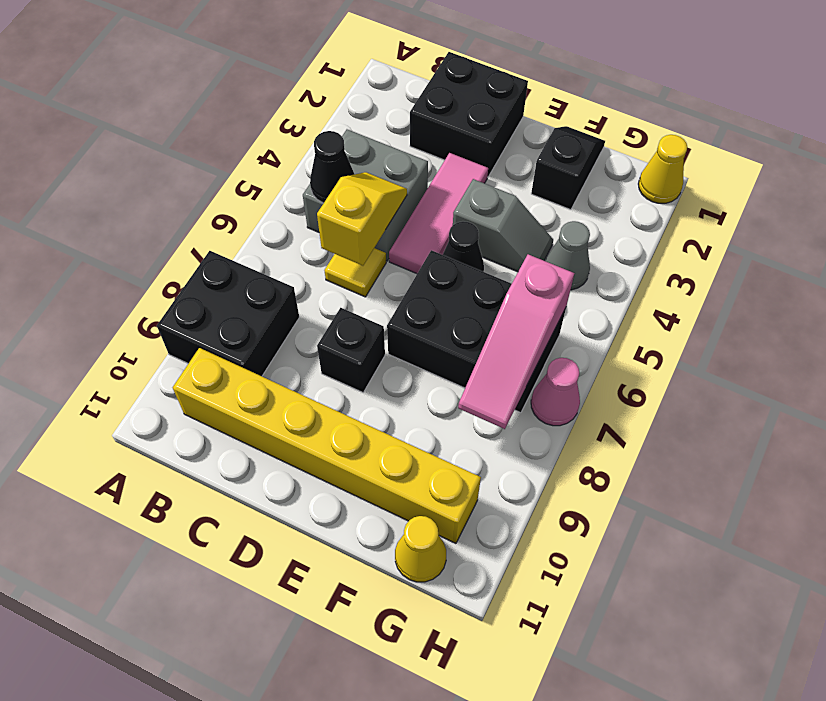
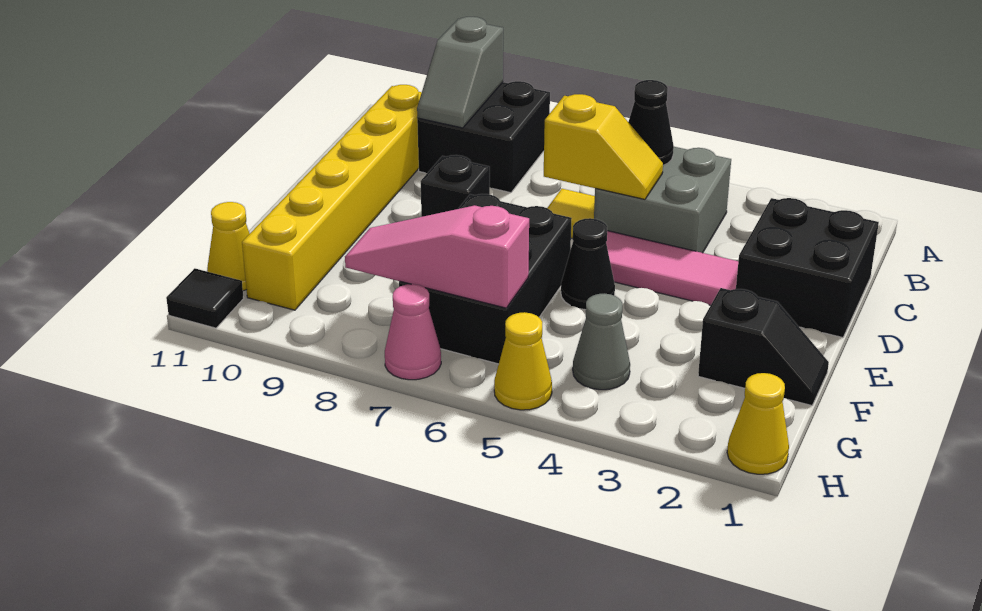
grey 1x2 slope [453,179,553,272] -> grey 1x2 slope moved to [417,17,503,128]
none -> yellow 1x1 cone [494,312,552,410]
none -> black 1x1 tile [166,268,244,328]

